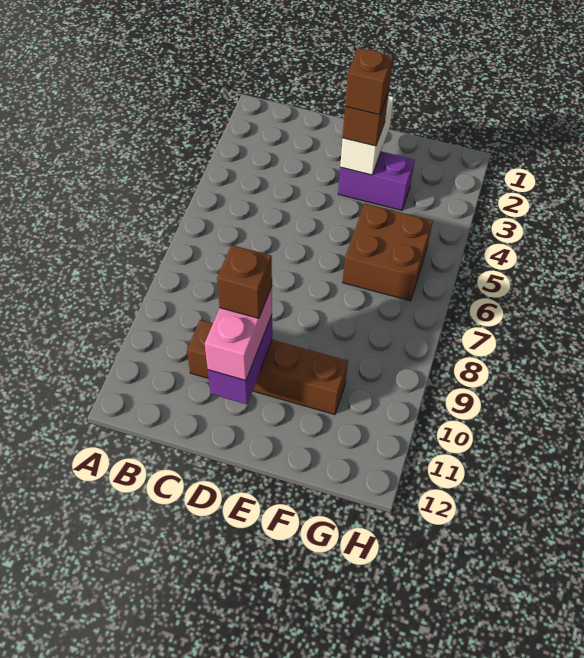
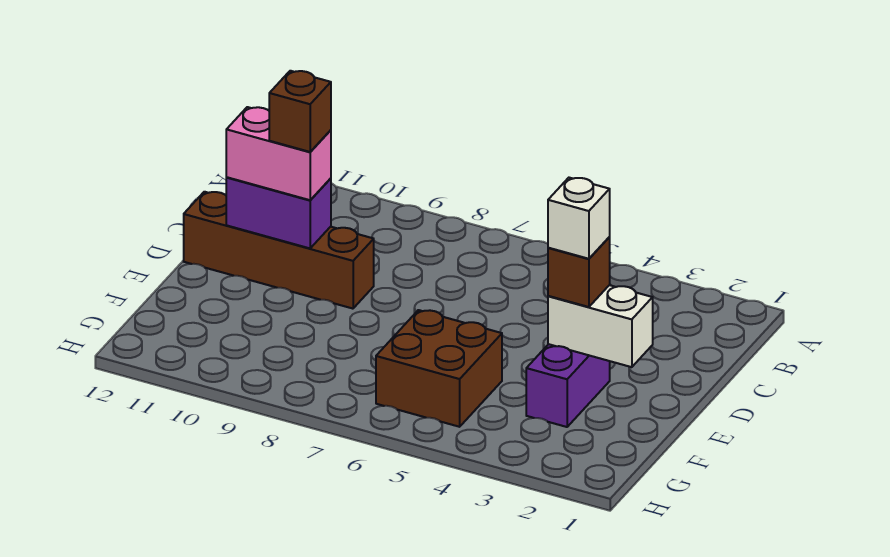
brown 1x4 brick [187,320,348,414] -> brown 1x4 brick turned to [184,192,374,309]
brown 1x1 brick [345,48,393,115] -> white 1x1 brick [548,178,610,259]

